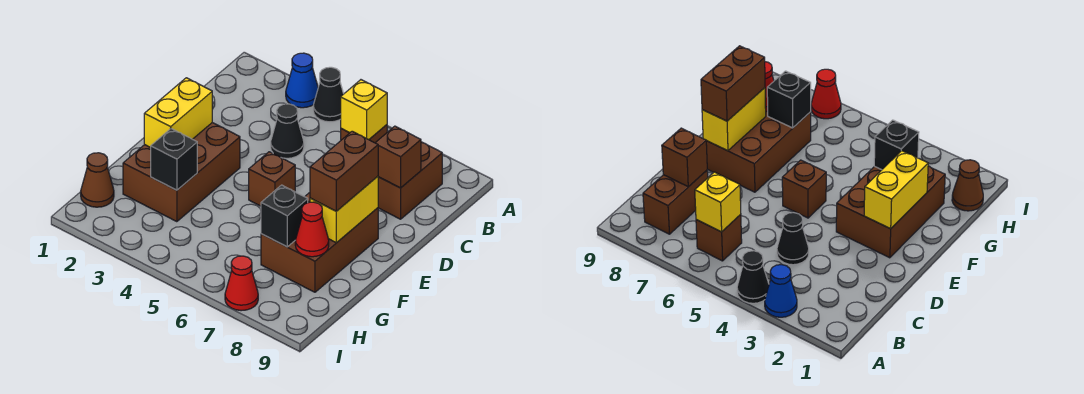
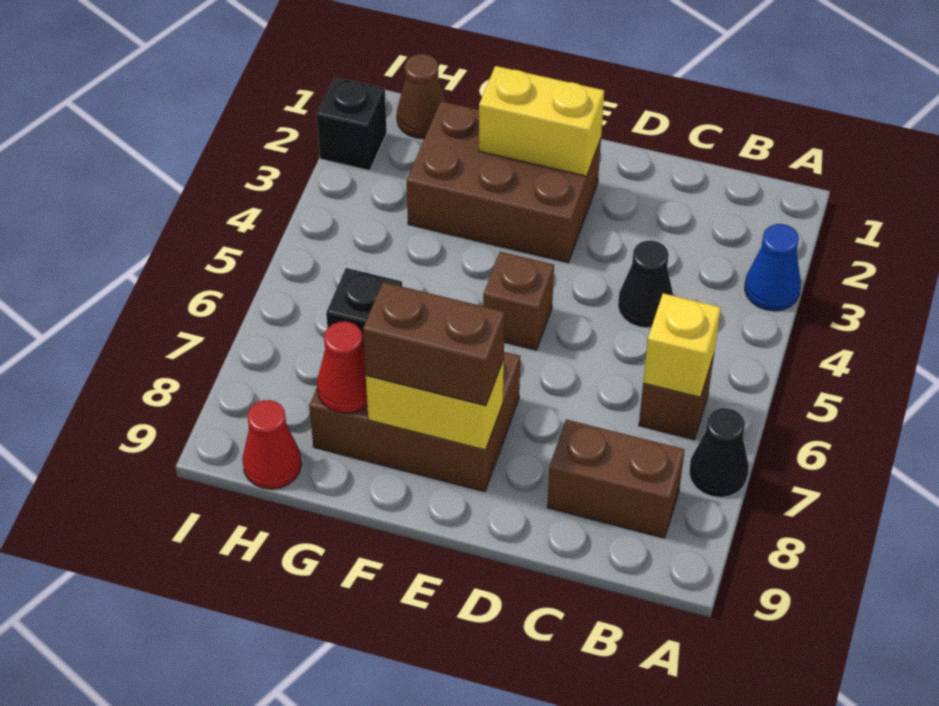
black 1x1 cone [313,67,343,122] -> black 1x1 cone moved to [689,408,749,497]
brown 1x1 brick [375,126,421,188] -> none
black 1x1 brick [151,129,197,190] -> black 1x1 brick moved to [317,77,387,171]
red 1x1 cone [225,256,258,311] -> red 1x1 cone moved to [242,400,301,489]

